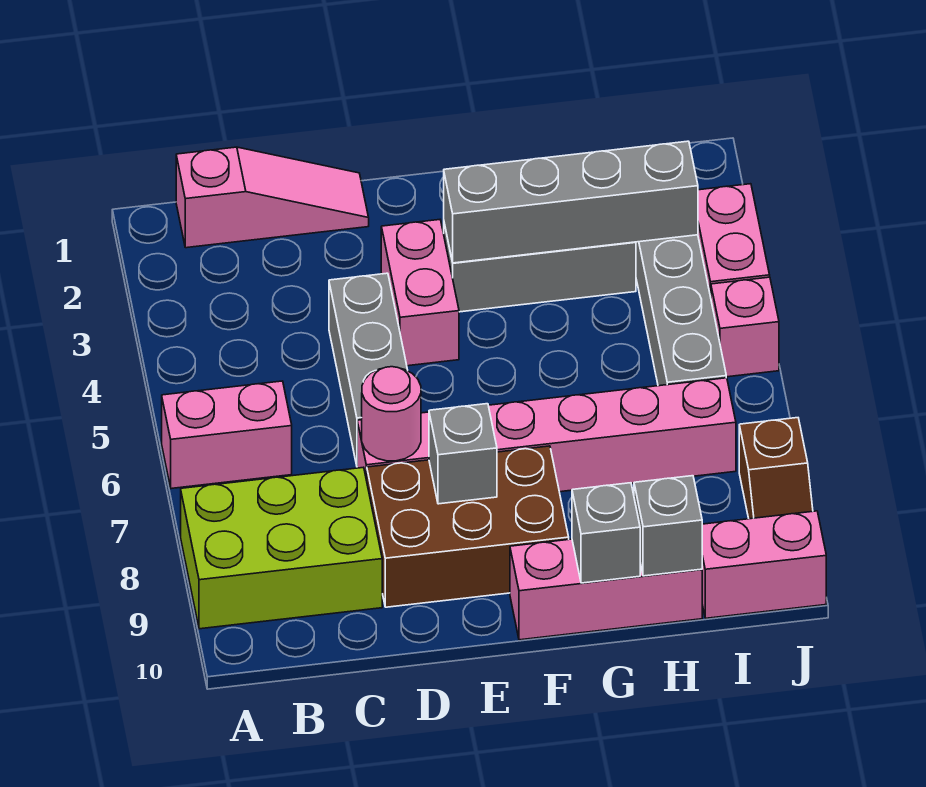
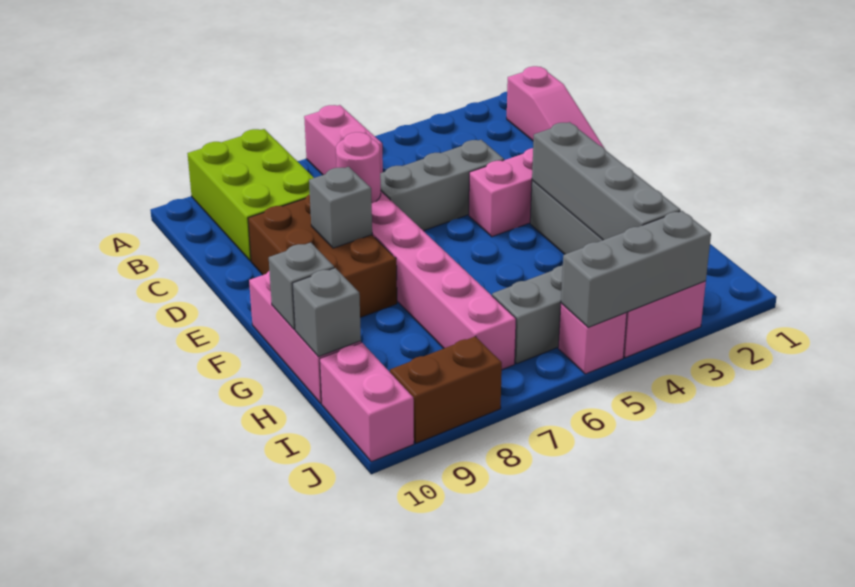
none -> grey 1x3 brick [561,211,711,327]
brown 1x2 slope [739,418,813,519] -> brown 1x2 brick [390,336,502,443]

